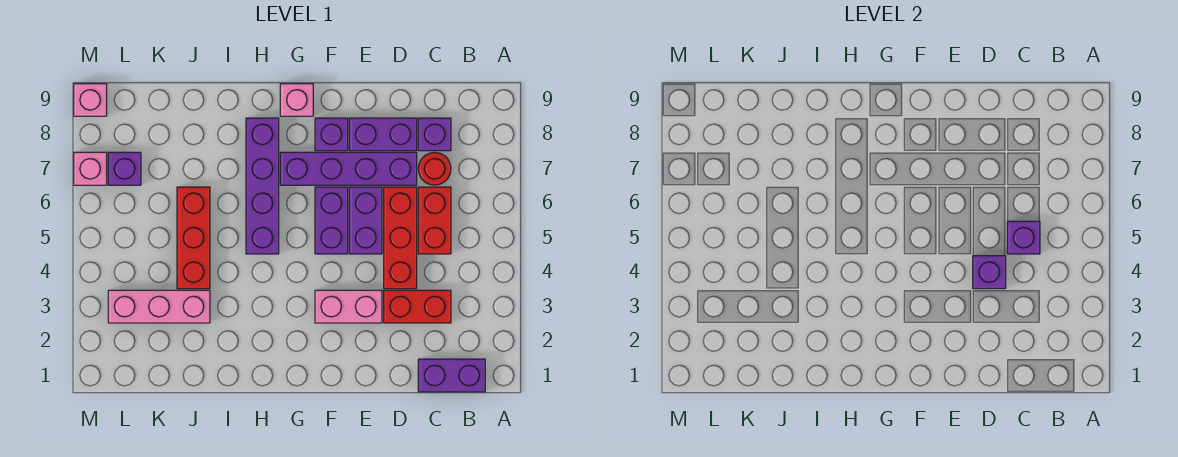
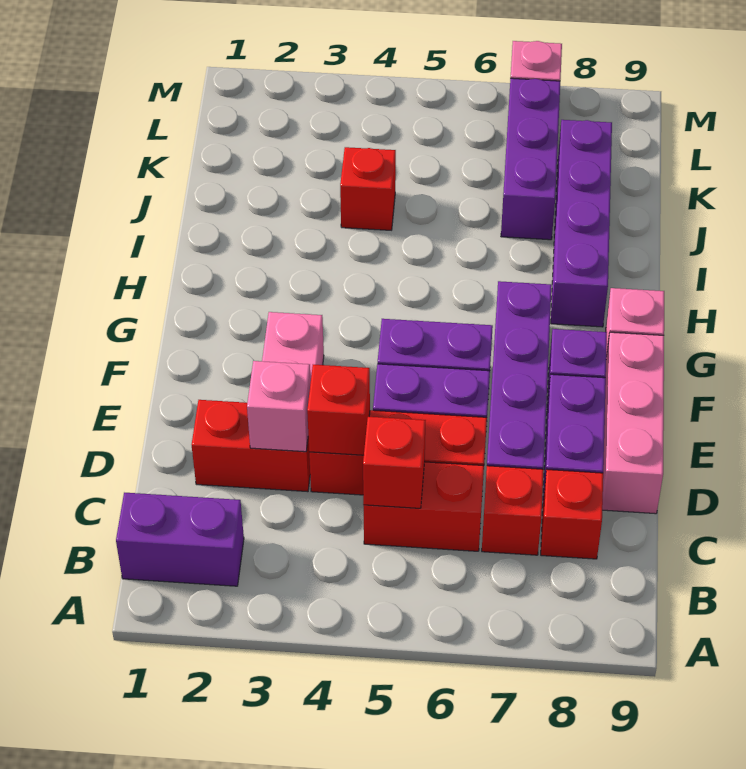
purple 1x2 brick [418,359,485,392] -> purple 1x2 brick turned to [116,493,244,586]
red 1x2 brick [384,290,451,323] -> red 1x2 brick turned to [192,400,310,492]
purple 1x1 brick [1007,221,1040,254] -> red 1x1 brick [363,417,425,508]
red 1x1 round brick [418,152,451,185] -> red 1x1 brick [482,466,544,555]
purple 1x1 brick [418,118,451,151] -> red 1x1 brick [541,469,603,559]
purple 1x1 brick [973,256,1006,289] -> red 1x1 brick [307,365,370,455]
purple 1x4 brick [246,118,279,254] -> purple 1x4 brick turned to [551,120,612,327]
pink 1x3 brick [108,290,210,323] -> pink 1x3 brick moved to [602,332,664,514]
red 1x3 brick [177,187,210,289] -> red 1x1 brick [340,147,396,230]
purple 1x1 brick [108,152,141,185] -> purple 1x3 brick [501,78,560,240]
pink 1x1 brick [74,84,107,116] -> pink 1x1 brick moved to [247,361,311,452]

